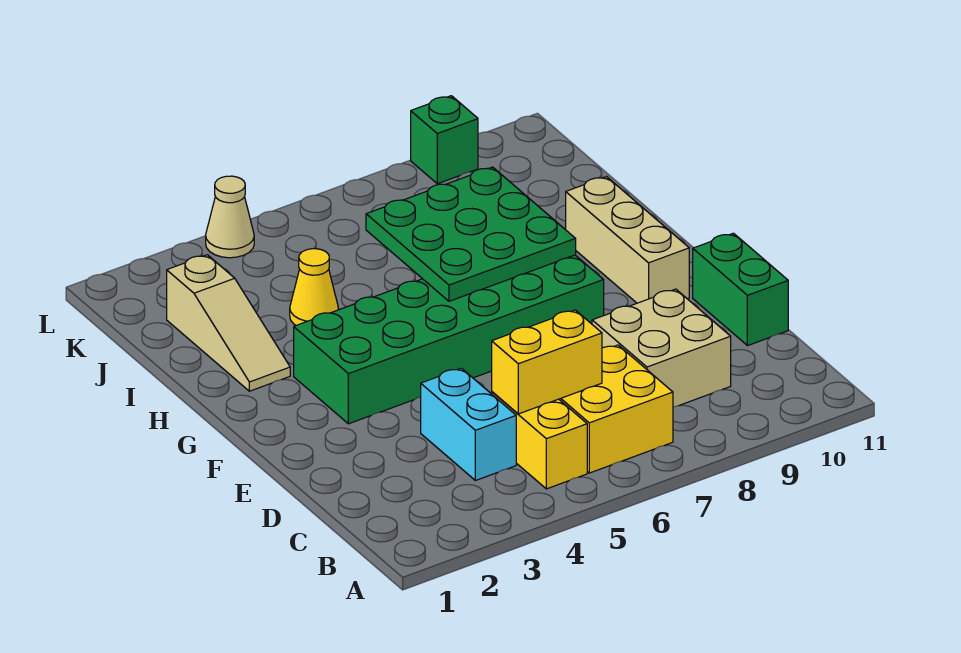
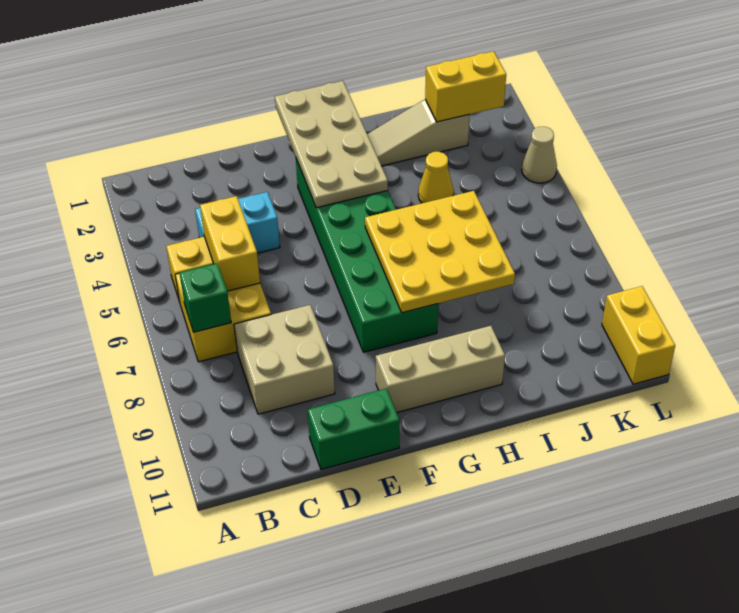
none -> tan 2x4 plate [275,81,388,208]
green 3x3 plate [366,167,576,301] -> yellow 3x3 plate [365,191,515,313]
none -> yellow 1x2 brick [425,51,506,122]
green 1x1 brick [411,96,478,184] -> green 1x1 brick moved to [180,263,231,332]
none -> yellow 1x2 brick [602,286,675,384]

